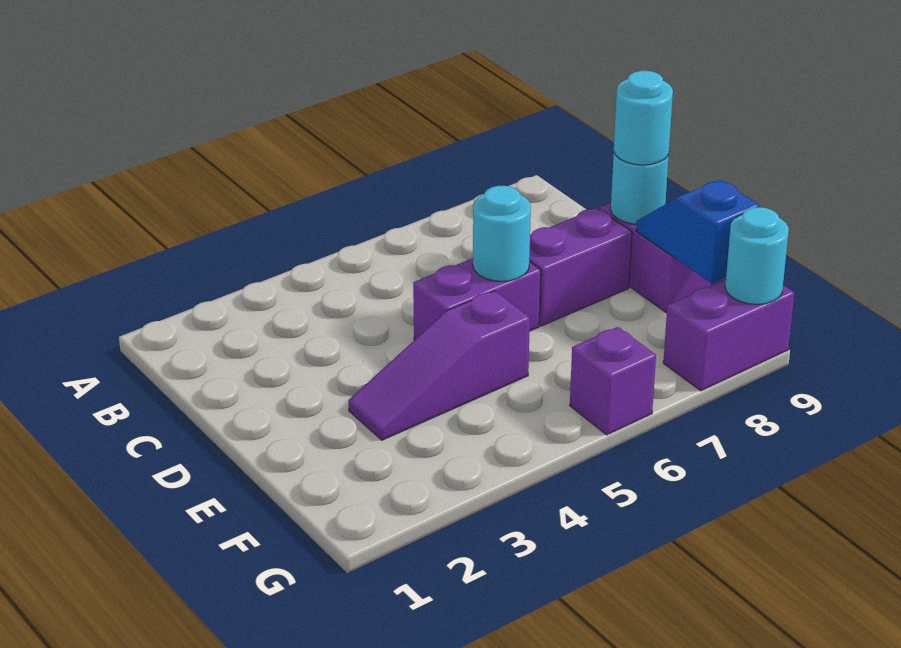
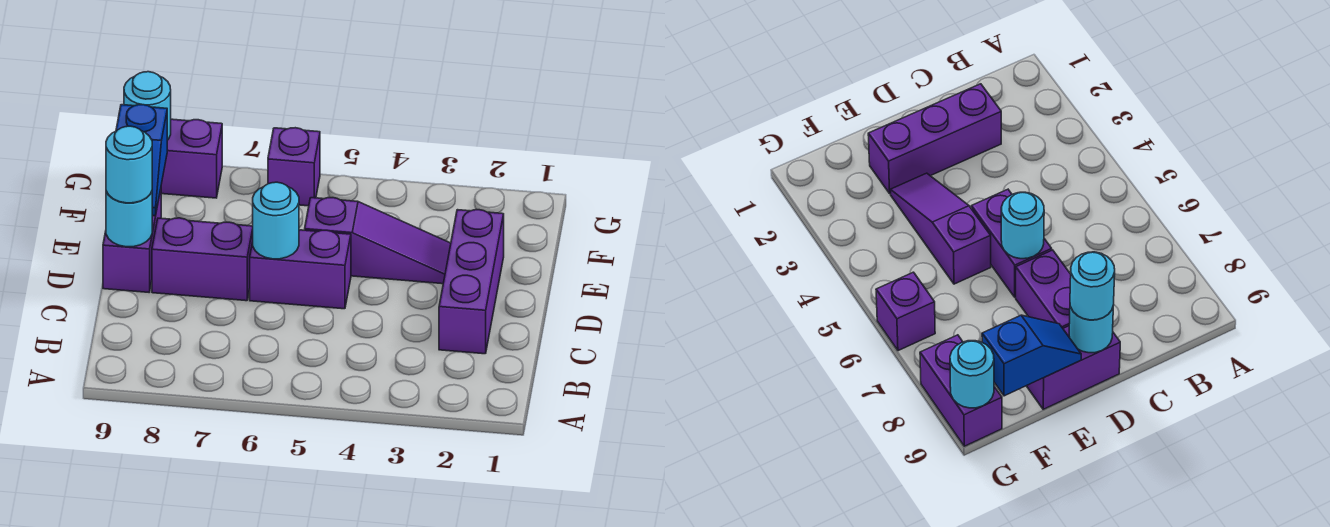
none -> purple 1x3 brick [439,210,504,354]

